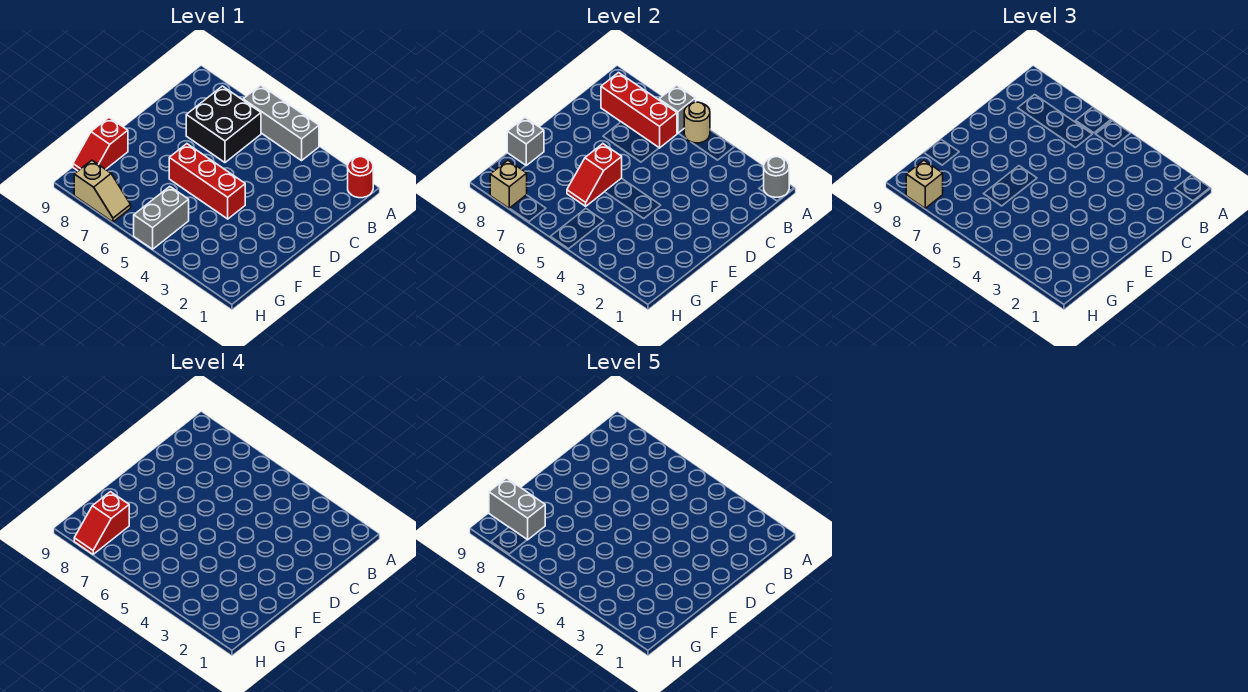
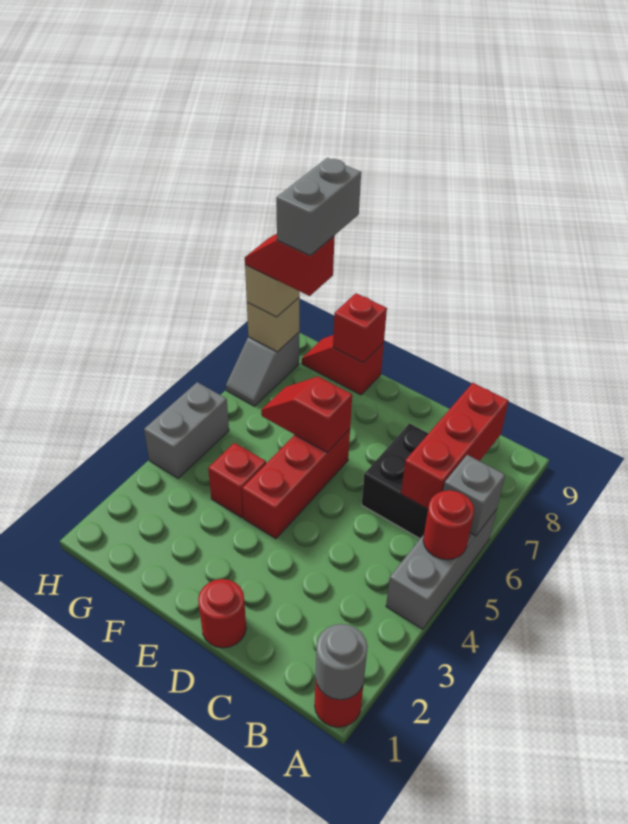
tan 1x1 round brick [684,102,710,143] -> red 1x1 round brick [423,490,474,560]
none -> red 1x1 round brick [198,579,246,648]
none -> red 1x1 brick [208,443,266,518]
grey 1x1 brick [507,118,544,165] -> red 1x1 brick [333,293,387,363]
grey 1x2 brick [134,187,189,249] -> grey 1x2 brick turned to [144,382,229,478]
tan 1x2 slope [74,160,131,222] -> grey 1x2 slope [226,333,299,406]

